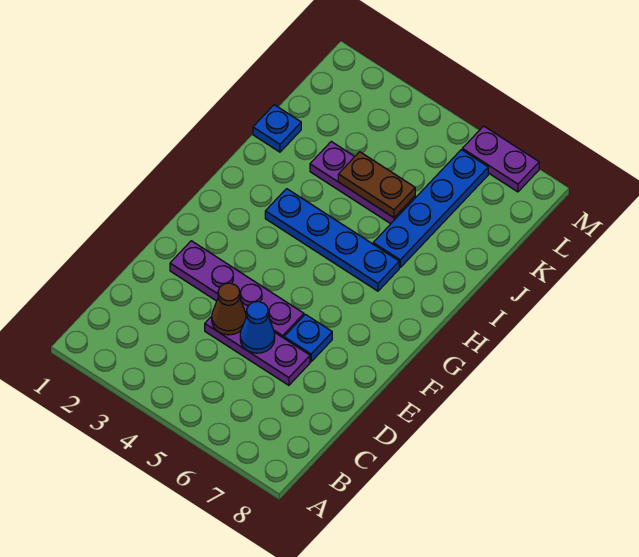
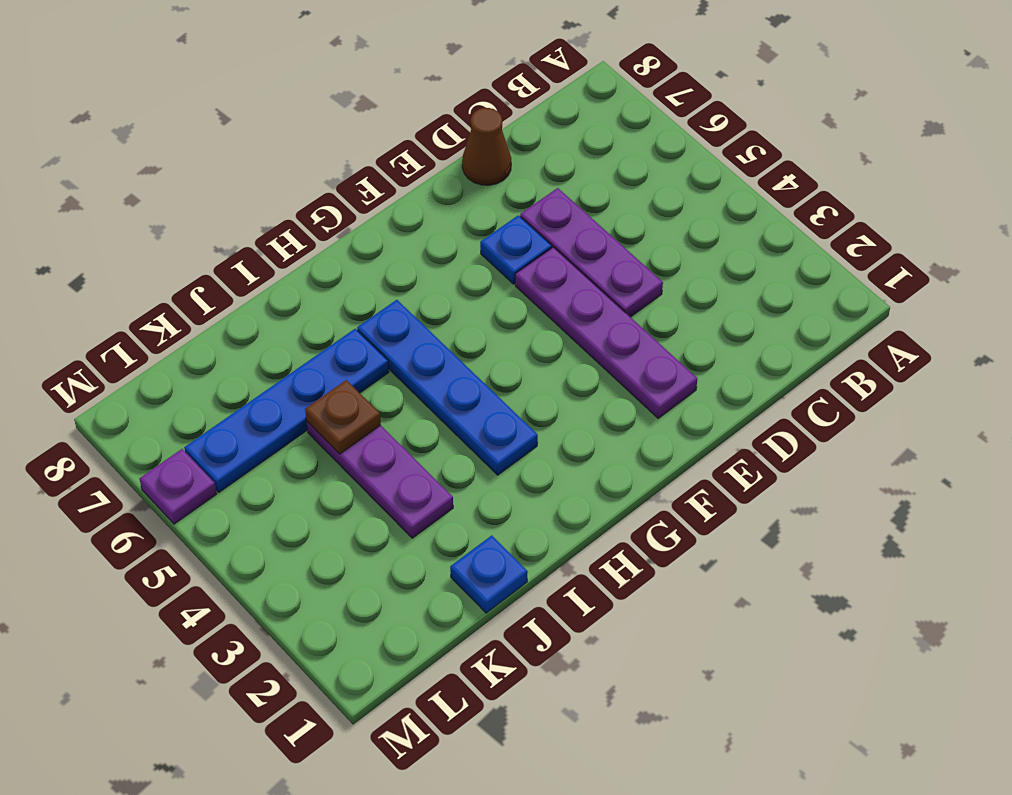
brown 1x1 cone [212,283,246,335] -> brown 1x1 cone moved to [462,108,511,185]
blue 1x1 cone [240,302,275,353] -> none
brown 1x2 plate [338,152,415,218] -> brown 1x1 plate [305,380,381,454]
purple 1x2 plate [462,126,539,192] -> purple 1x1 plate [140,449,216,524]

